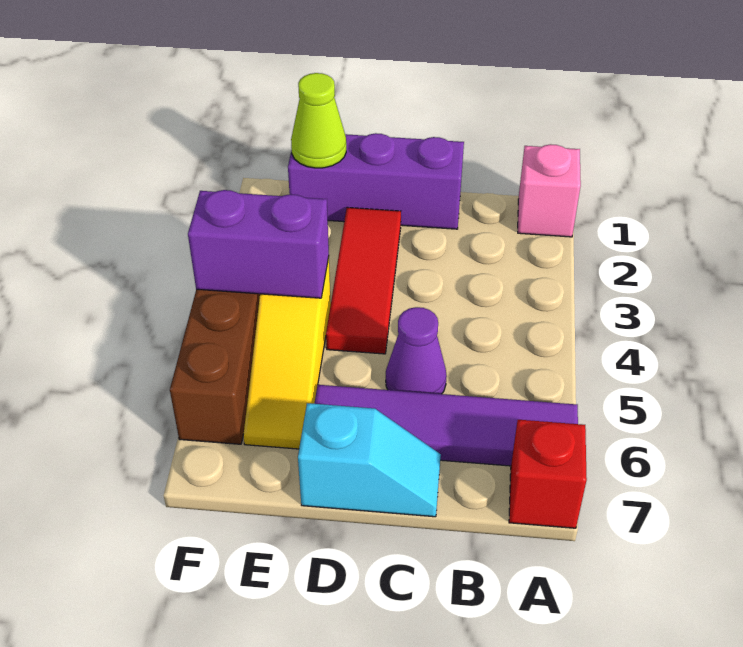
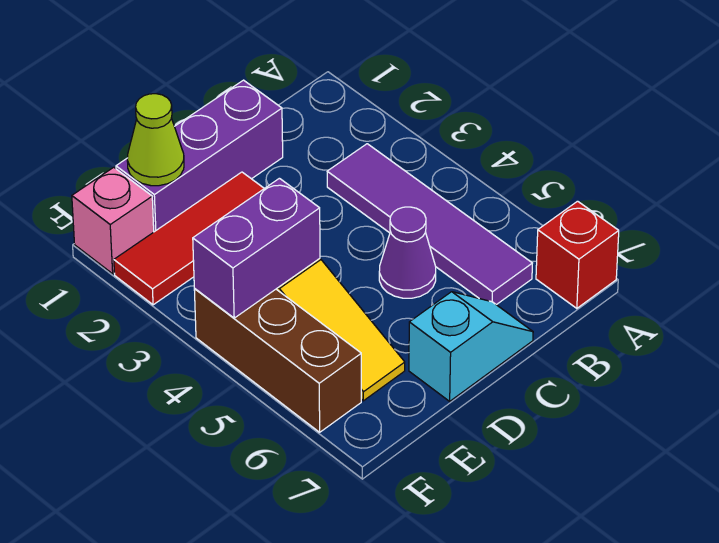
pink 1x1 brick [518,144,581,237] -> pink 1x1 brick moved to [72,167,154,274]
purple 1x4 tile [314,385,578,466] -> purple 1x4 tile turned to [327,144,532,305]
red 1x3 tile [326,207,401,354] -> red 1x3 tile turned to [114,172,264,305]

